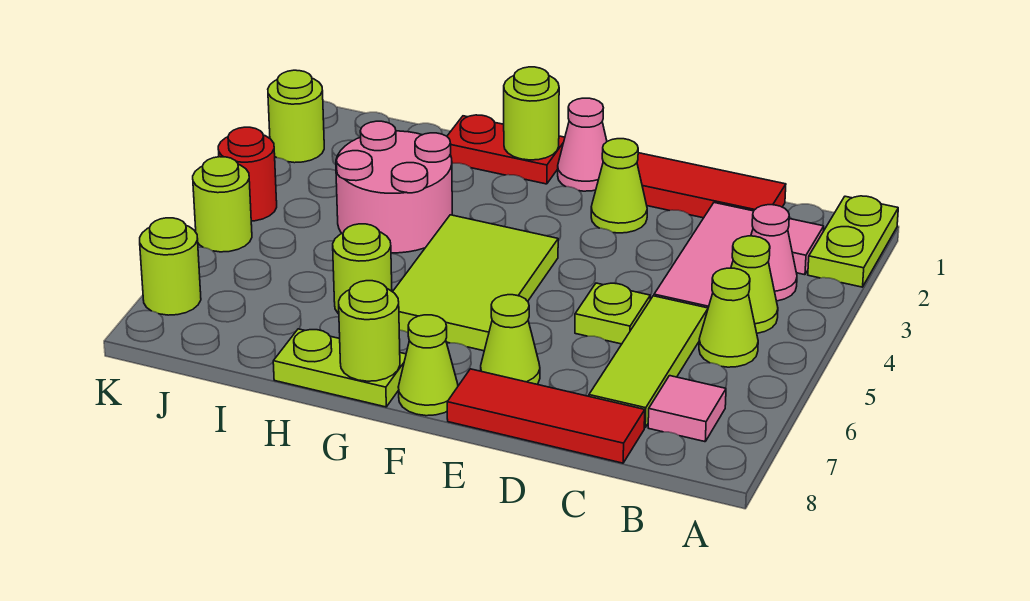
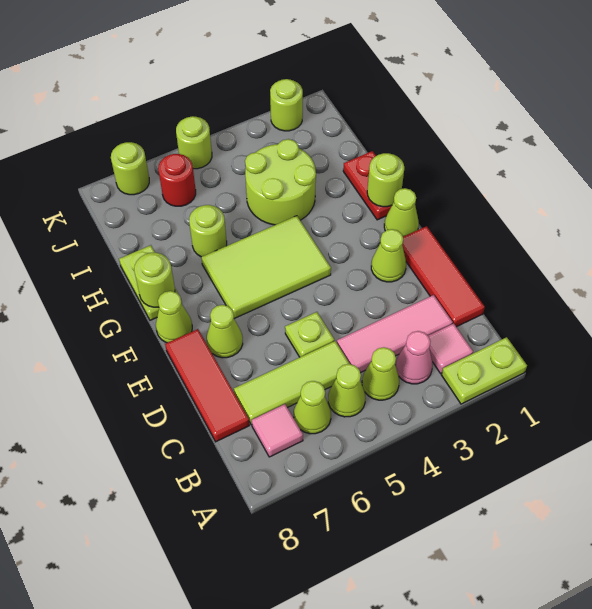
none -> lime 1x1 cone [294,381,331,434]
pink 1x1 cone [558,98,607,191] -> lime 1x1 cone [384,188,419,237]
pink 2x2 round brick [336,121,452,253] -> lime 2x2 round brick [245,139,316,225]
red 1x1 round brick [218,127,277,221] -> red 1x1 round brick moved to [158,154,196,206]

